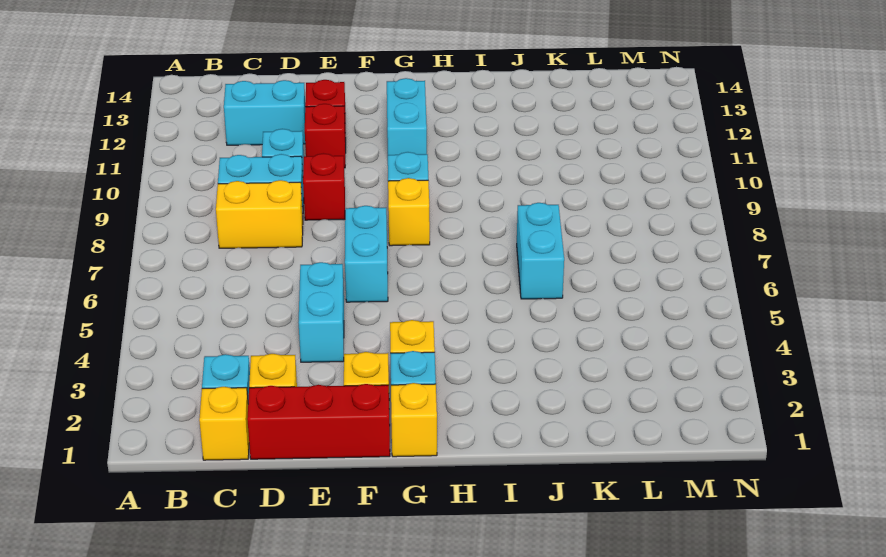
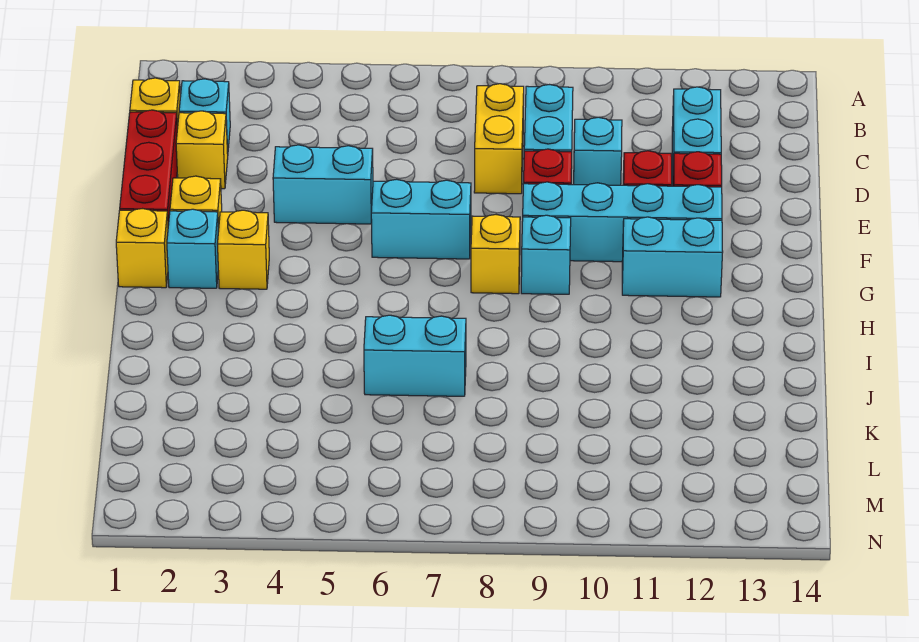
none -> cyan 1x4 brick [523,182,722,262]

